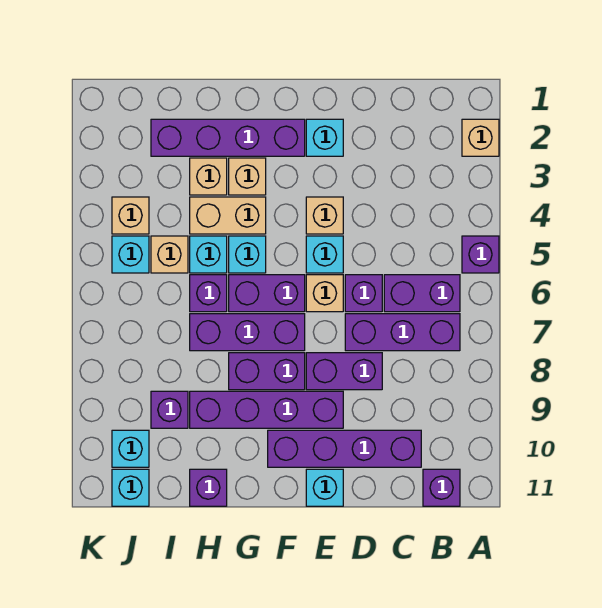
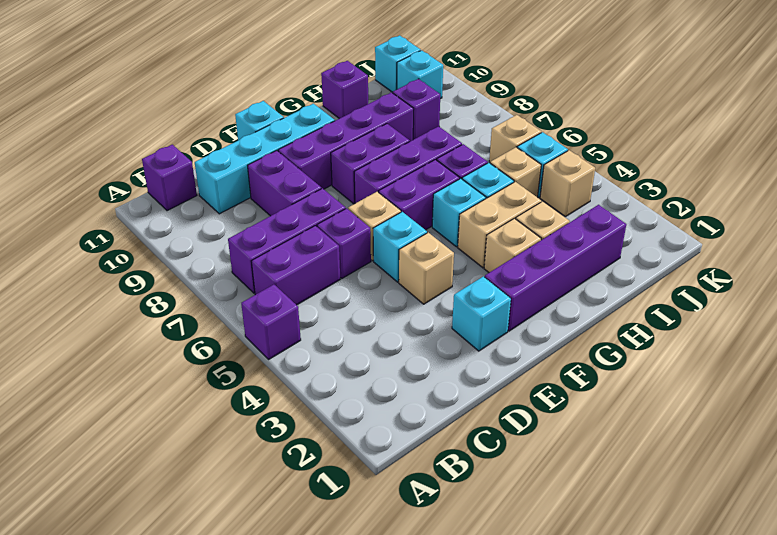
tan 1x1 brick [462,119,499,156] -> tan 1x1 brick moved to [489,115,541,162]
purple 1x4 brick [268,430,421,467] -> cyan 1x4 brick [195,104,335,214]
purple 1x2 brick [306,353,382,390] -> purple 1x2 brick turned to [247,150,321,216]

